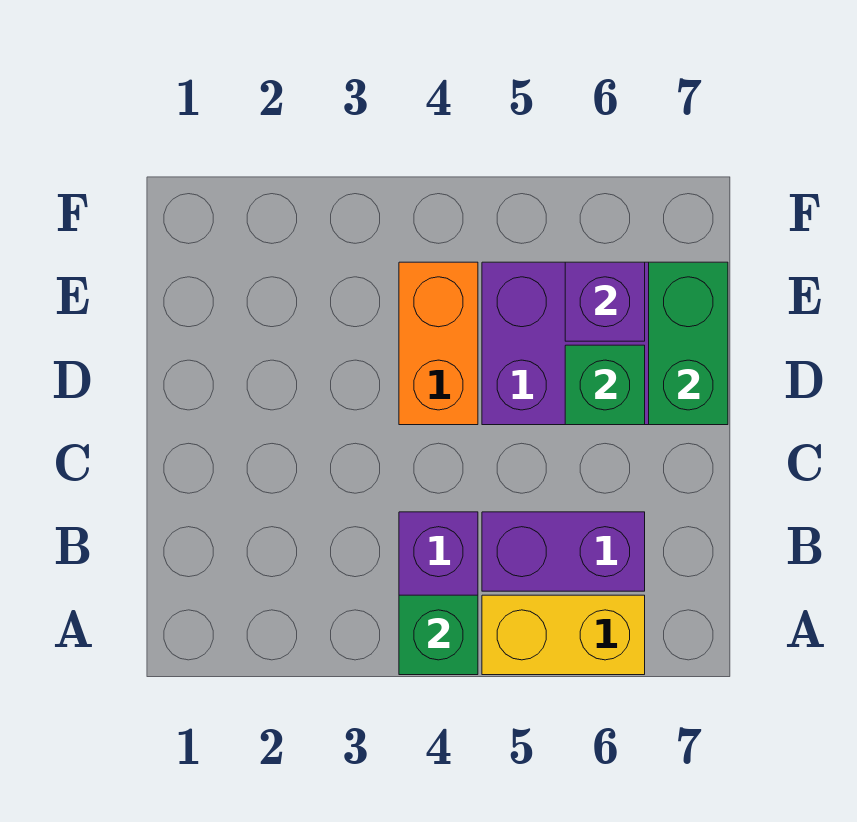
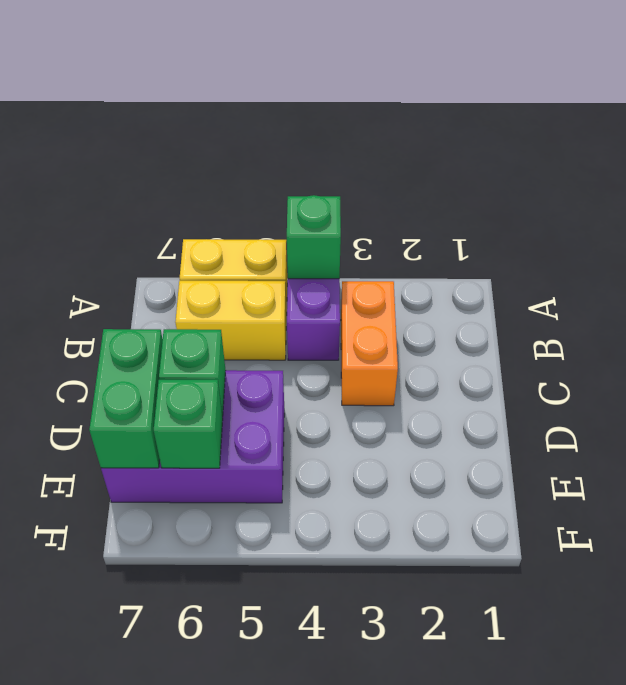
purple 1x2 brick [482,512,645,591] -> yellow 1x2 brick [175,281,286,360]
orange 1x2 brick [399,262,478,425] -> orange 1x2 brick moved to [341,281,398,406]
purple 1x1 brick [565,262,645,341] -> green 1x1 brick [154,380,223,468]

